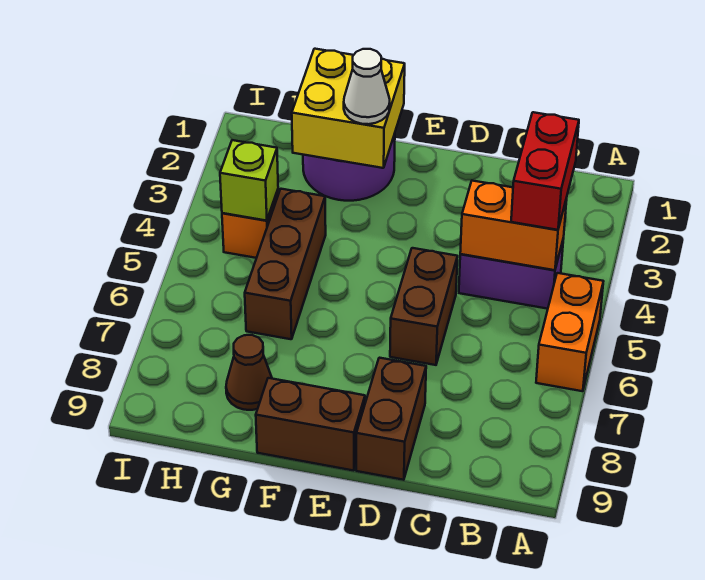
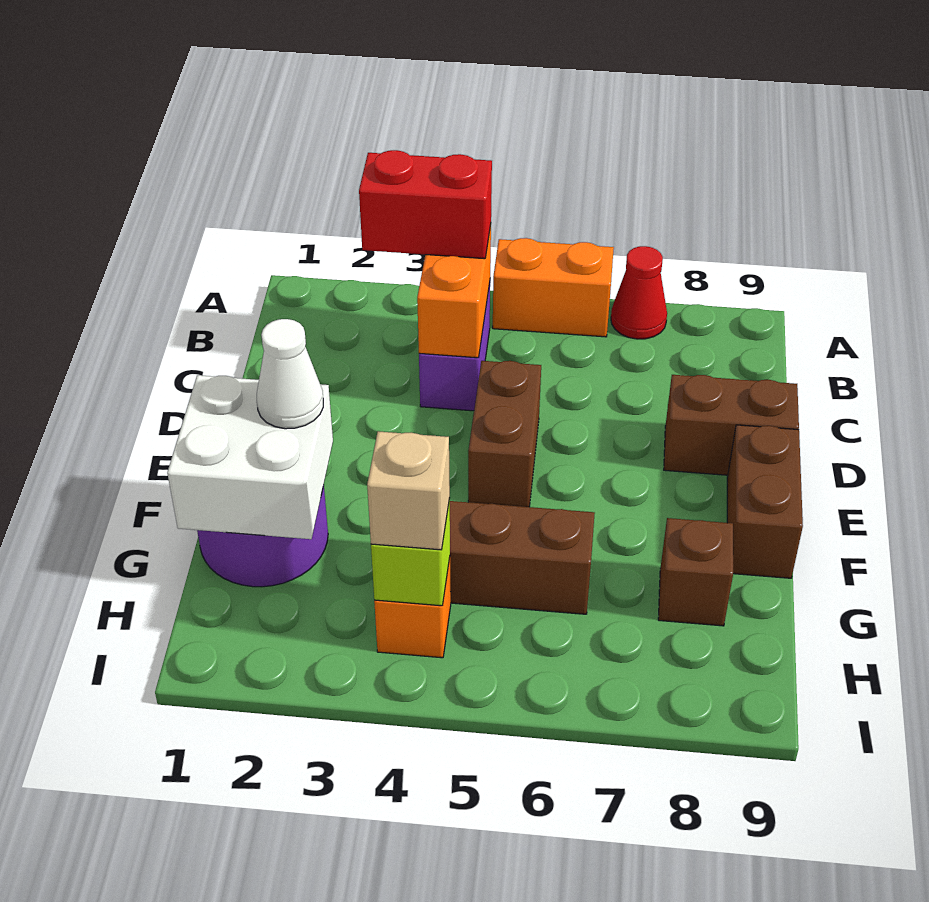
none -> red 1x1 cone [611,246,667,339]
brown 1x2 brick [390,248,458,365] -> brown 1x2 brick turned to [468,361,541,507]
yellow 2x2 brick [292,49,405,168] -> white 2x2 brick [167,375,333,539]
brown 1x1 cone [226,335,272,410] -> brown 1x1 brick [658,518,733,626]
none -> tan 1x1 brick [367,431,450,550]

